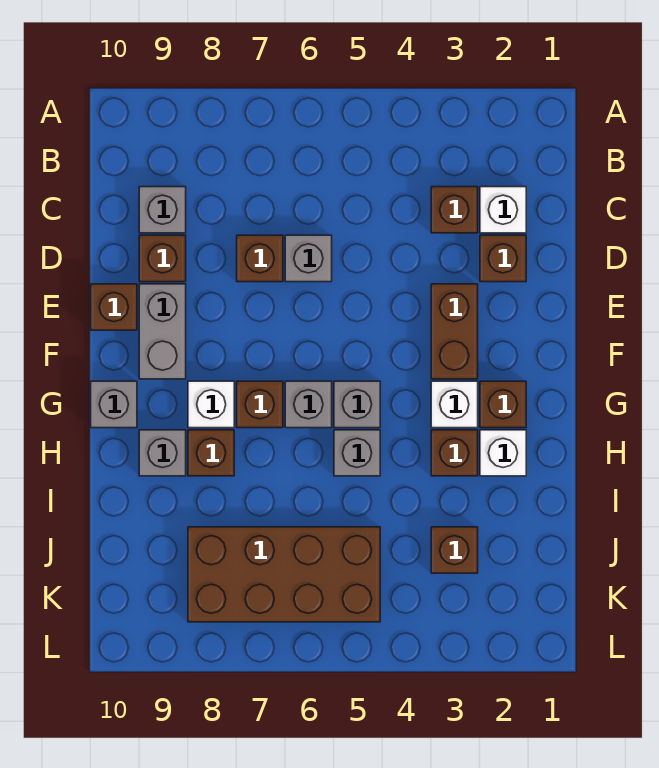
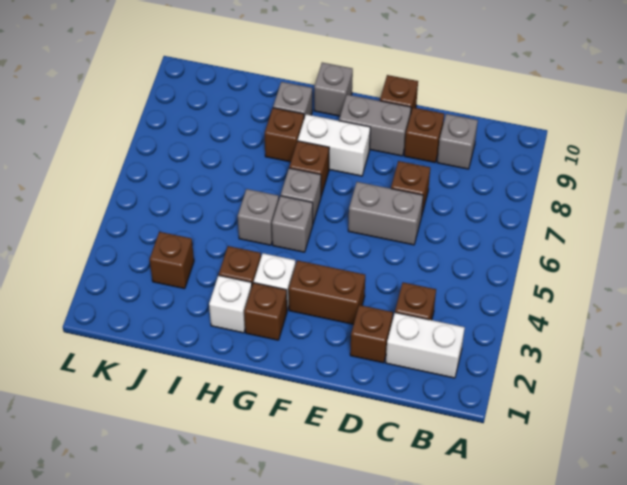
white 1x1 brick [480,187,526,233] -> white 1x2 brick [386,313,465,378]
grey 1x1 brick [285,235,332,282] -> grey 1x2 brick [348,182,423,245]
white 1x1 brick [188,381,234,428] -> white 1x2 brick [298,114,370,176]
brown 2x4 brick [188,527,380,622] -> none

